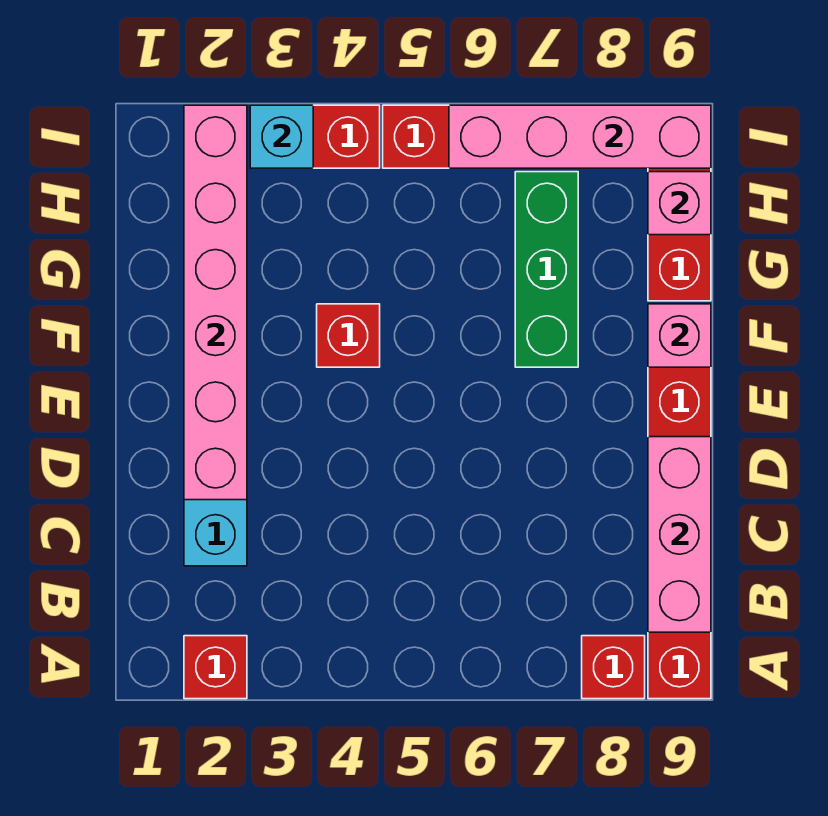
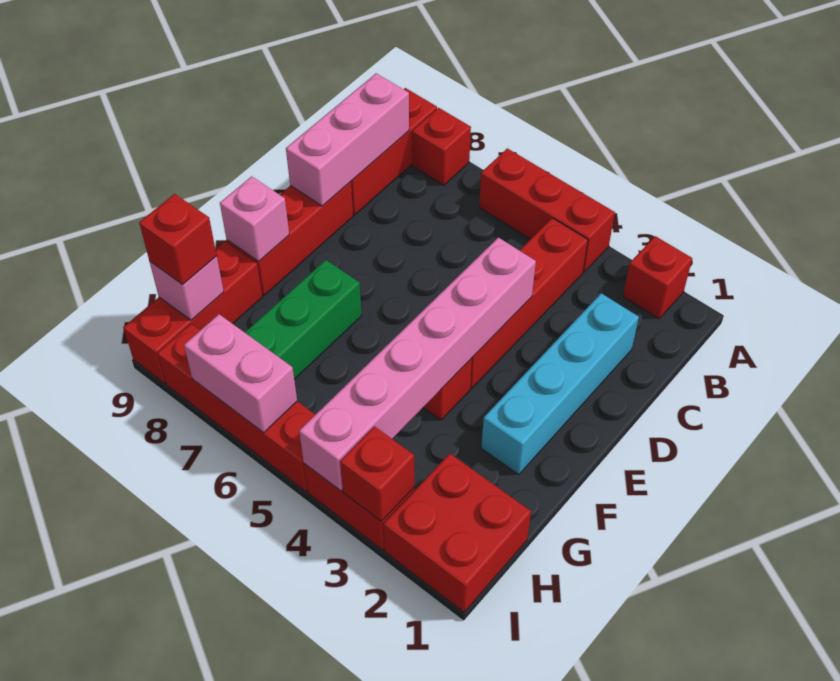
none -> red 1x3 brick [479,148,615,272]
none -> red 1x4 brick [470,218,588,389]
pink 1x6 brick [184,105,247,500] -> pink 1x6 brick moved to [299,238,536,491]
none -> red 2x2 brick [383,454,531,612]
none -> red 1x1 brick [139,194,217,285]
cyan 1x1 brick [250,105,313,168] -> red 1x1 brick [340,426,414,522]
pink 1x4 brick [449,105,711,168] -> pink 1x2 brick [184,314,297,433]

